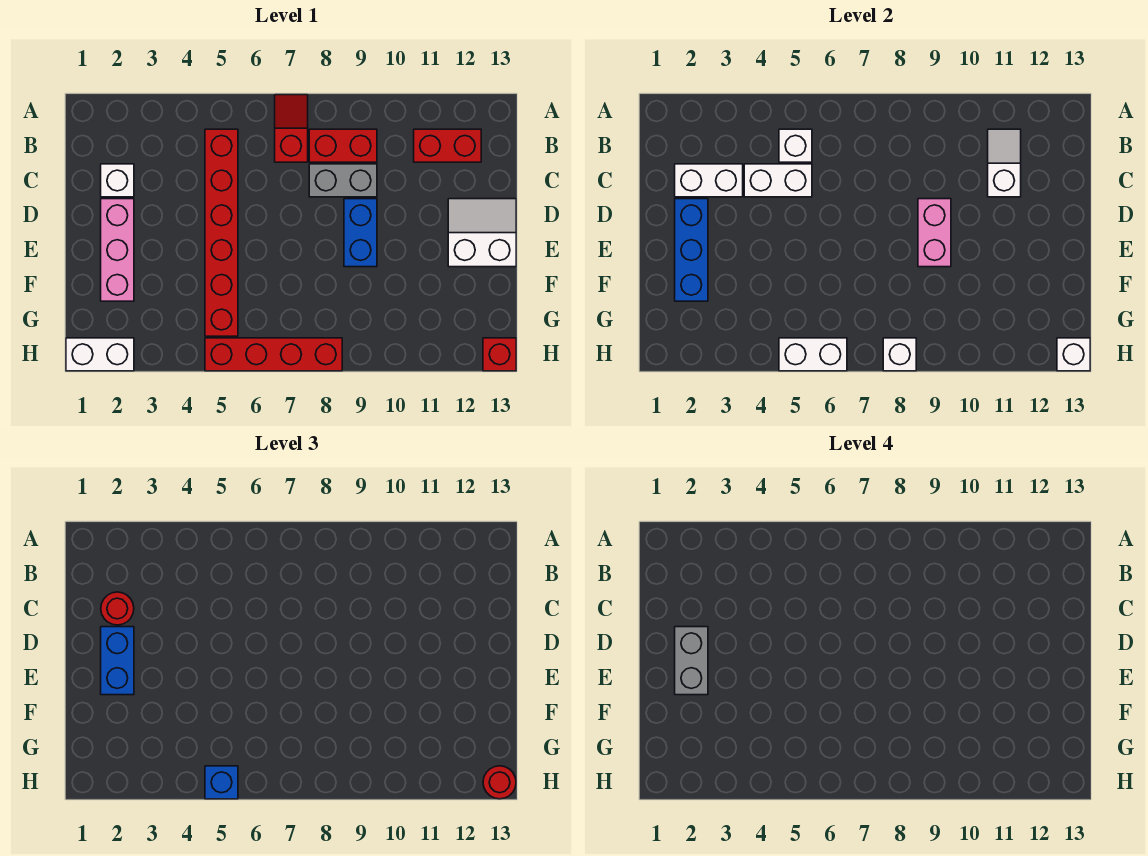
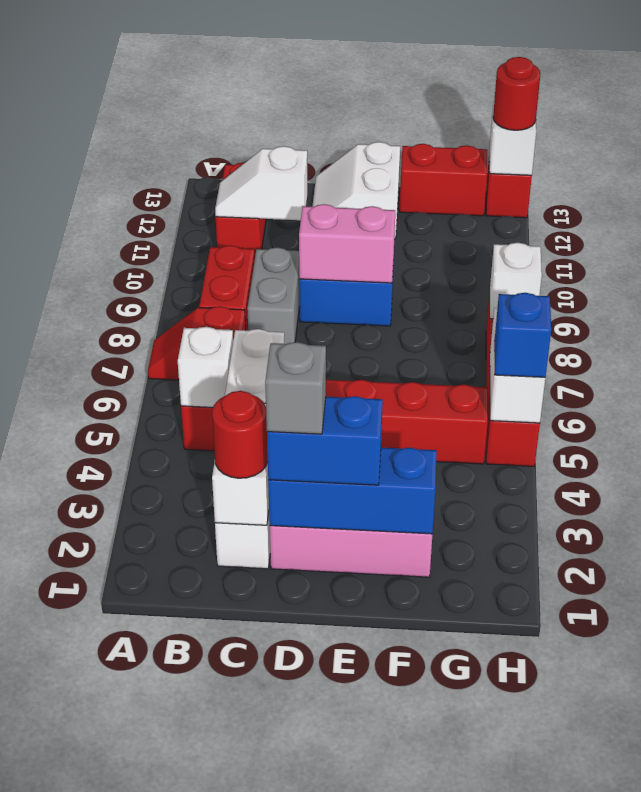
grey 1x2 brick [675,627,708,695] -> grey 1x1 brick [265,342,326,434]
none -> red 1x2 brick [399,144,487,216]
white 1x2 brick [66,338,134,371] -> none

